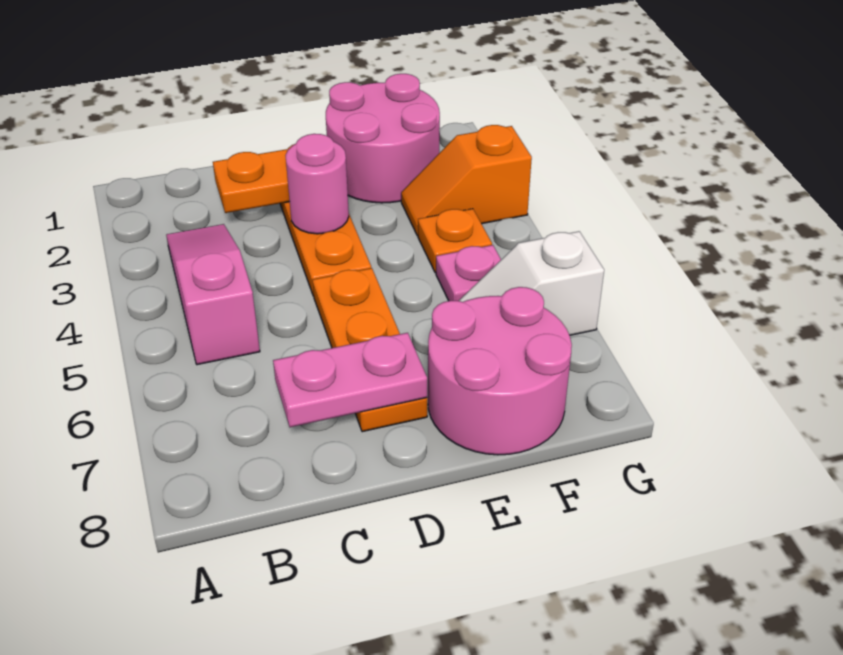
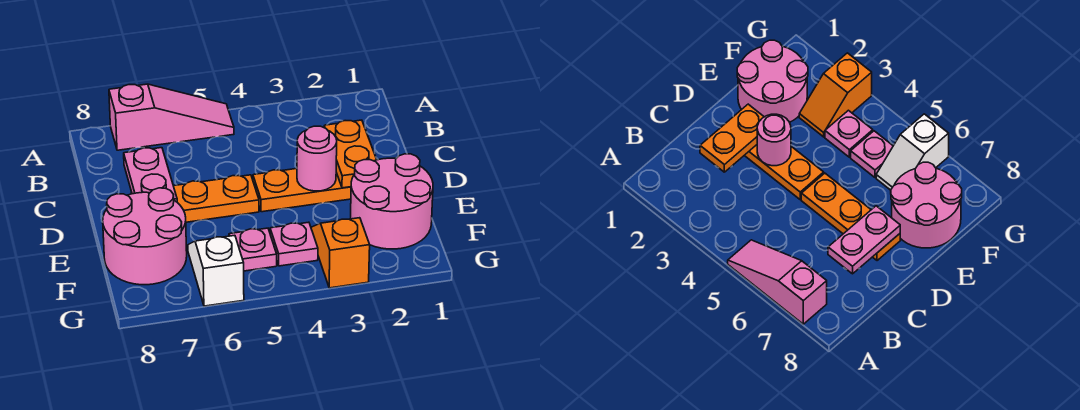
pink 1x3 slope [166,224,260,365] -> pink 1x3 slope moved to [109,84,234,150]
orange 1x1 plate [418,209,492,273] -> pink 1x1 plate [270,222,318,266]

